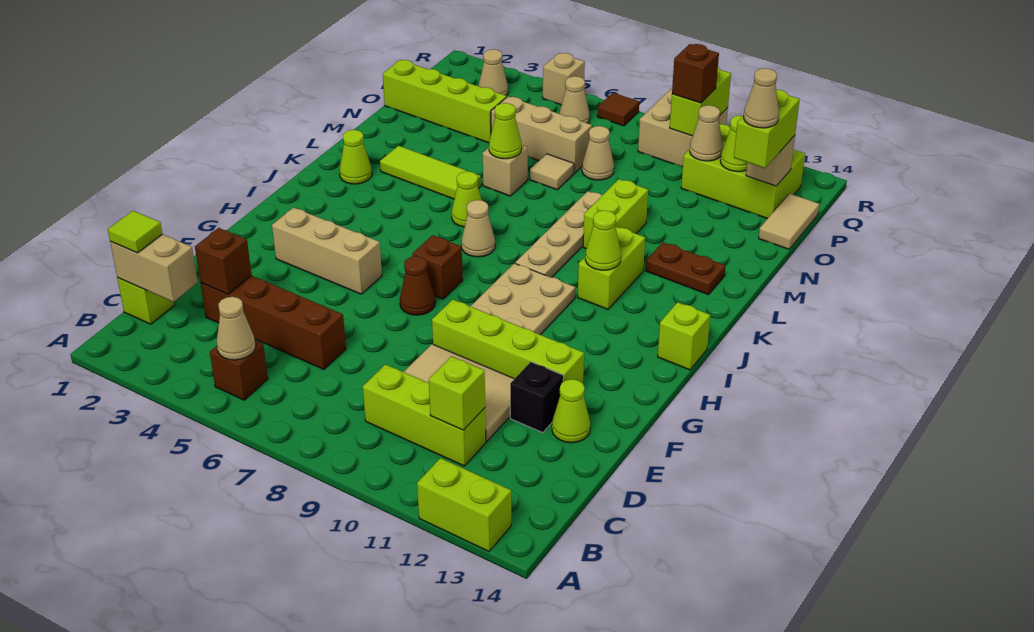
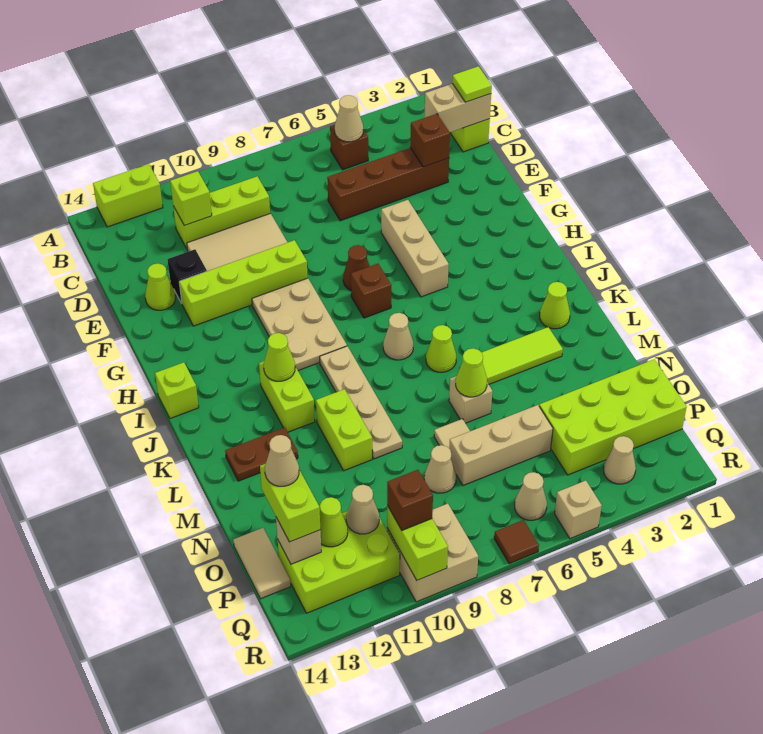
tan 1x3 brick [272,208,382,294] -> tan 1x3 brick turned to [381,200,449,297]
lime 1x4 brick [383,60,507,143] -> lime 2x4 brick [539,359,687,475]

